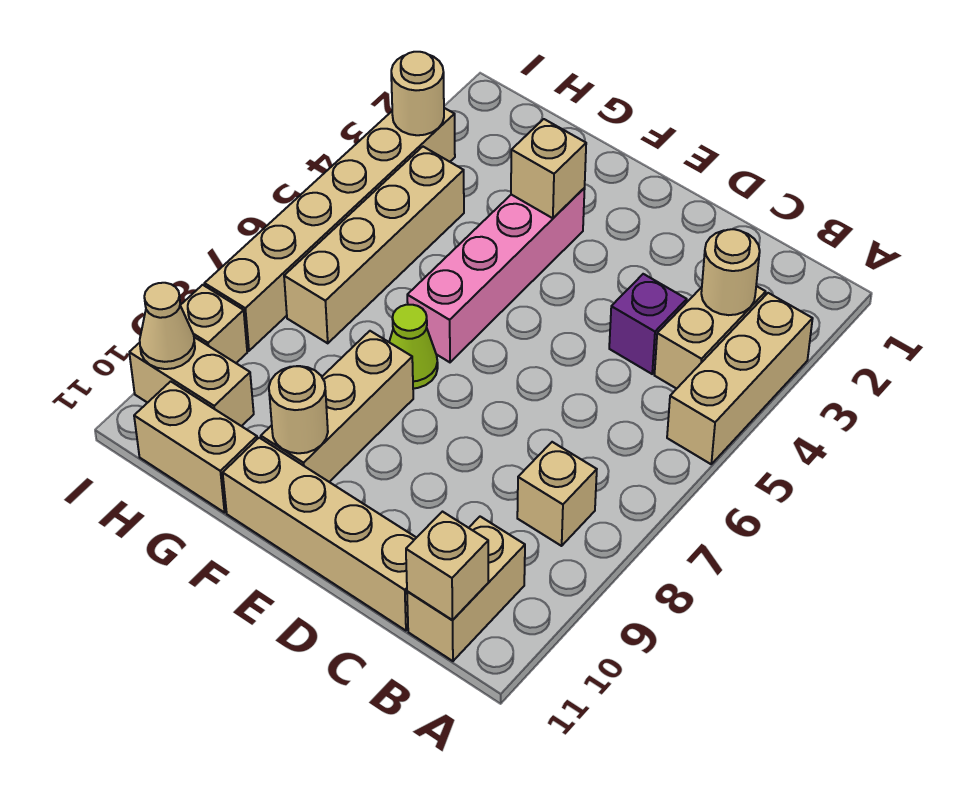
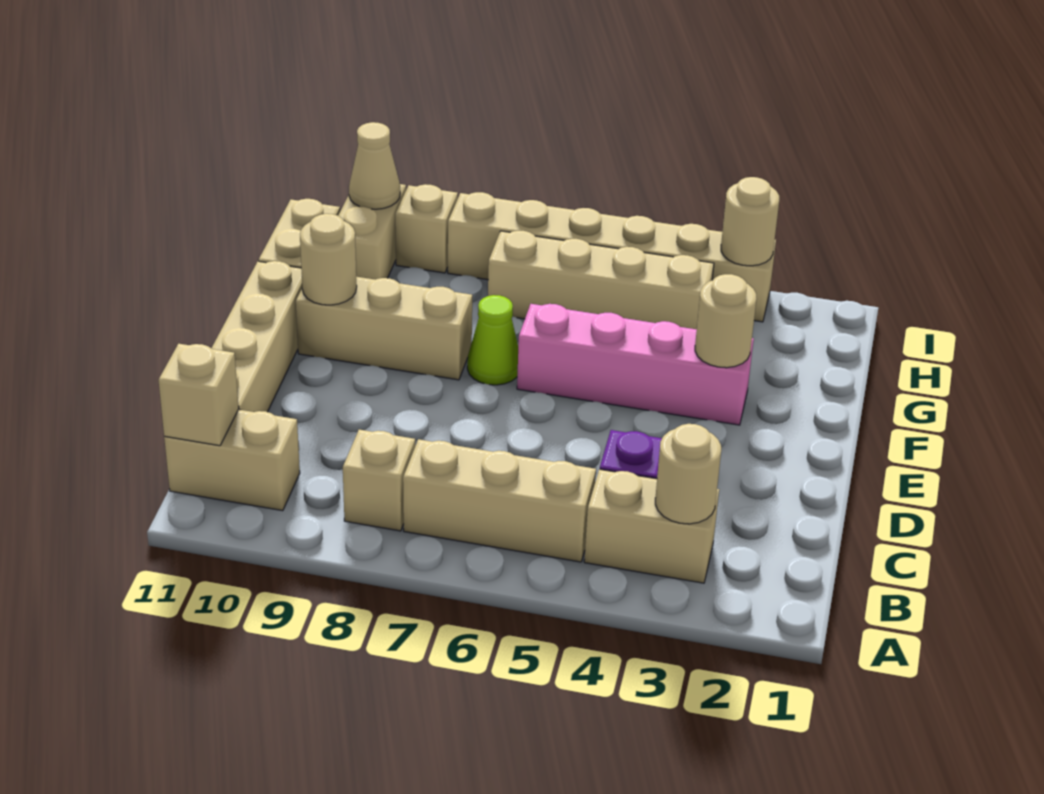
tan 1x3 brick [667,293,813,464] -> tan 1x3 brick moved to [403,439,596,562]
tan 1x1 brick [511,119,586,218] -> tan 1x1 round brick [695,274,757,368]

